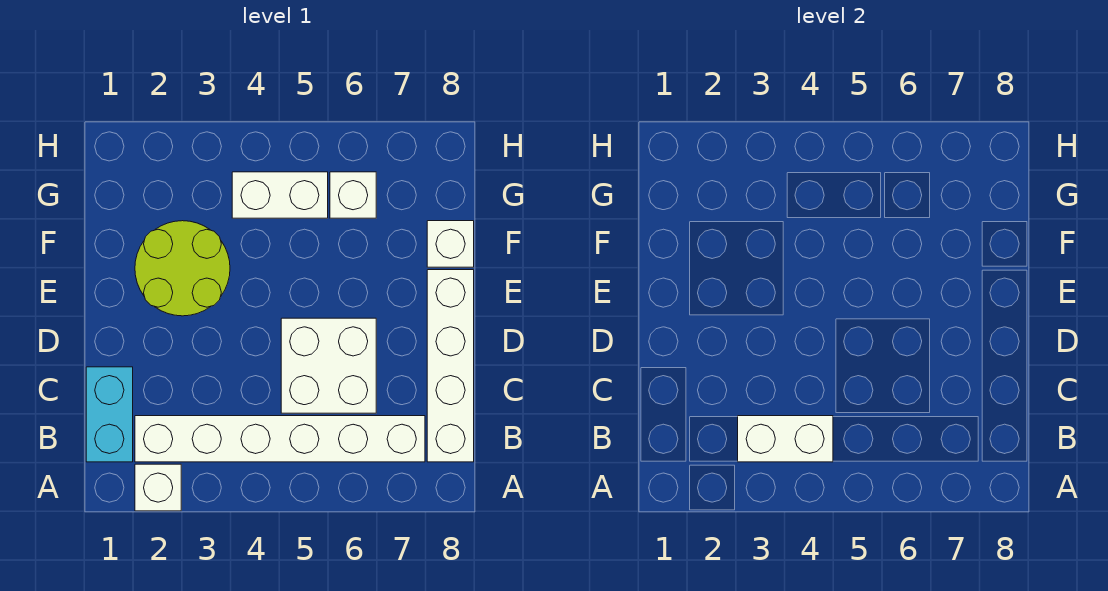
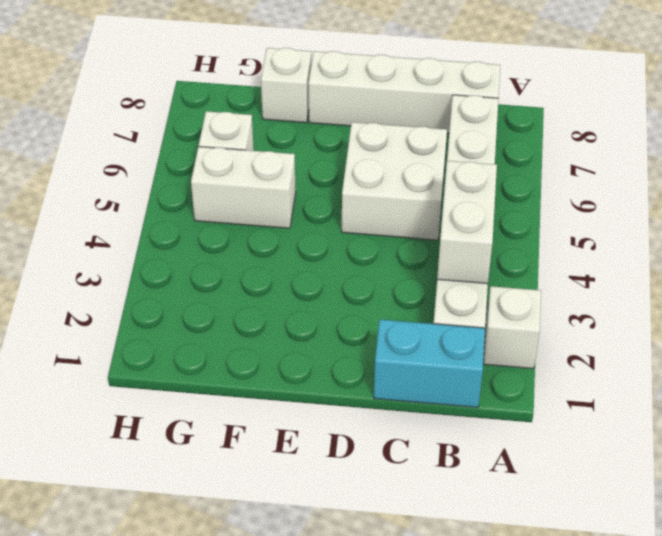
lime 2x2 round brick [135,221,230,316] -> none
white 1x2 brick [232,172,328,218] -> white 1x2 brick turned to [191,147,296,228]

